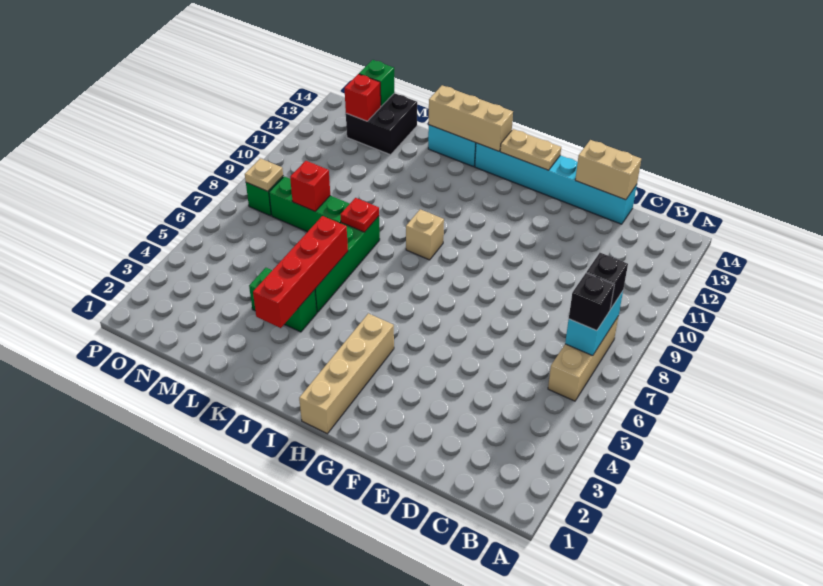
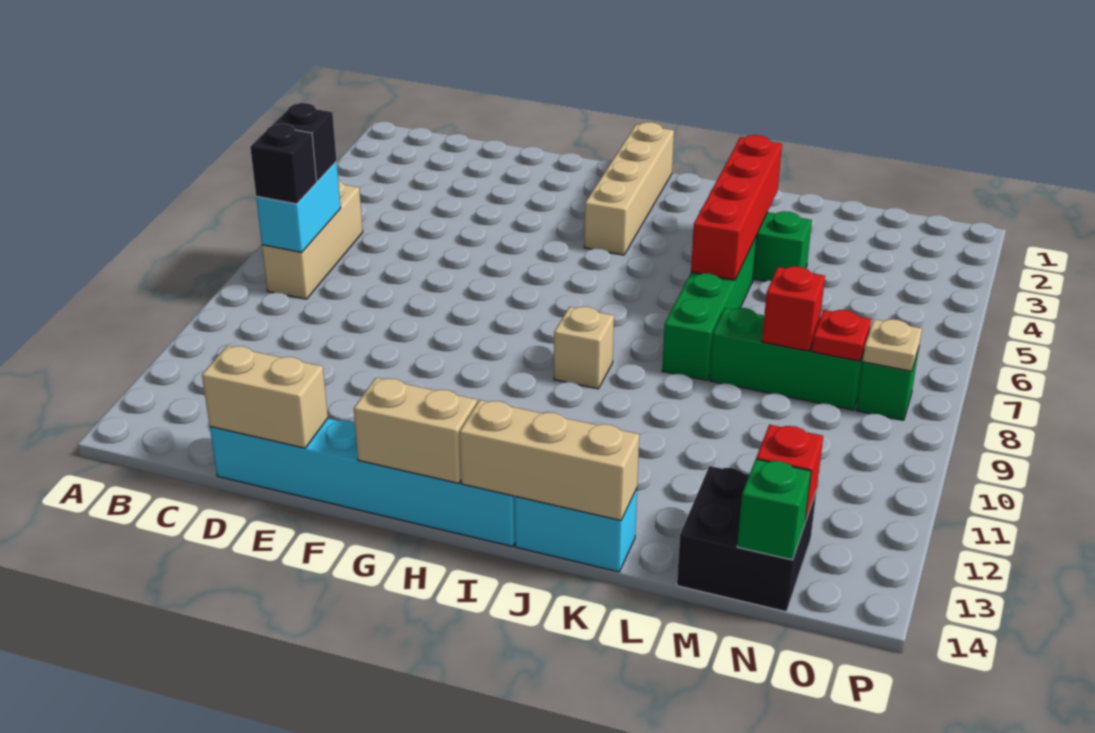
tan 1x2 plate [500,129,561,170] -> tan 1x2 brick [354,378,477,483]
red 1x1 plate [340,198,379,232] -> red 1x1 plate moved to [812,310,871,361]

